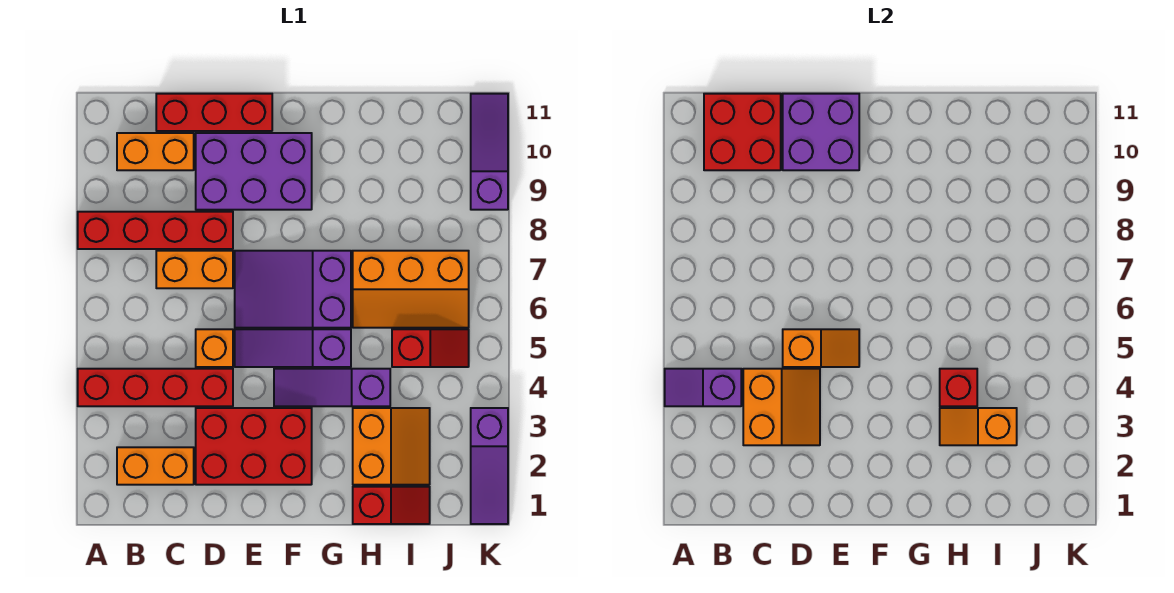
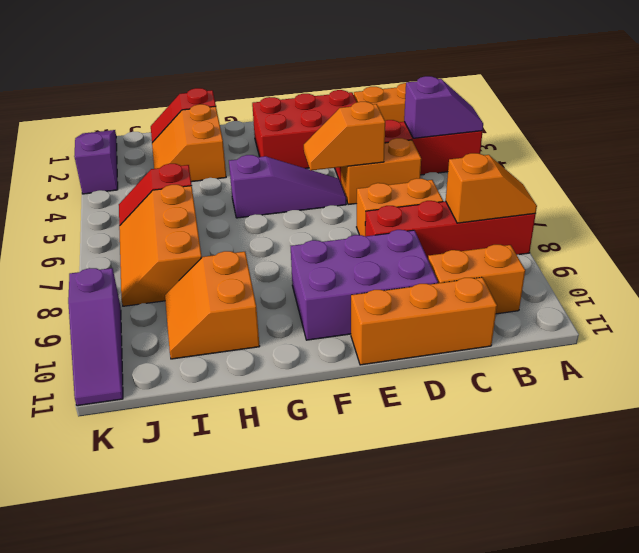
red 2x2 brick [704,94,781,170] -> none
orange 2x2 slope [743,369,820,445] -> orange 2x2 slope moved to [165,251,260,359]
red 1x3 brick [156,94,272,131] -> orange 1x3 brick [351,277,497,365]
orange 1x1 brick [196,329,233,367] -> orange 1x2 brick [341,138,421,205]
purple 2x2 brick [783,94,859,170] -> none
purple 2x3 slope [235,251,351,328] -> none
purple 1x3 slope [274,369,390,406] -> none
orange 1x2 slope [940,408,1017,445] -> orange 1x2 slope moved to [446,153,537,223]
red 1x1 brick [940,369,977,406] -> none
orange 2x3 slope [353,251,469,328] -> orange 2x3 slope turned to [119,185,202,306]

